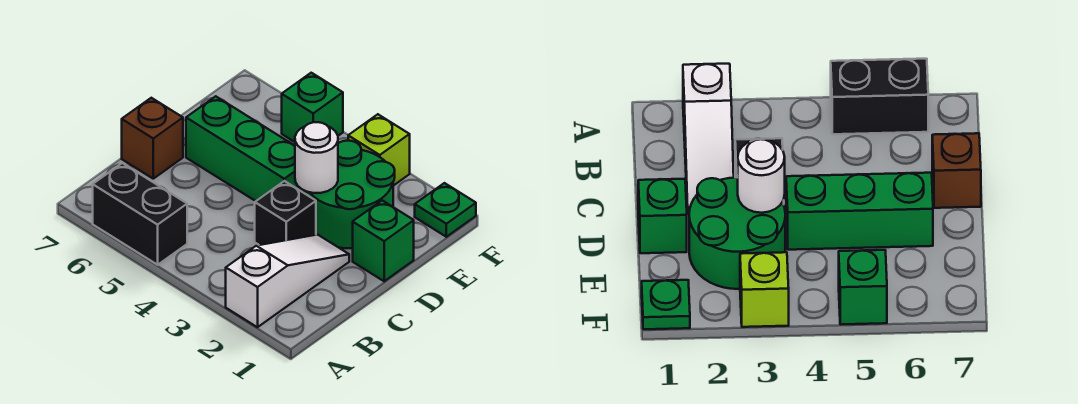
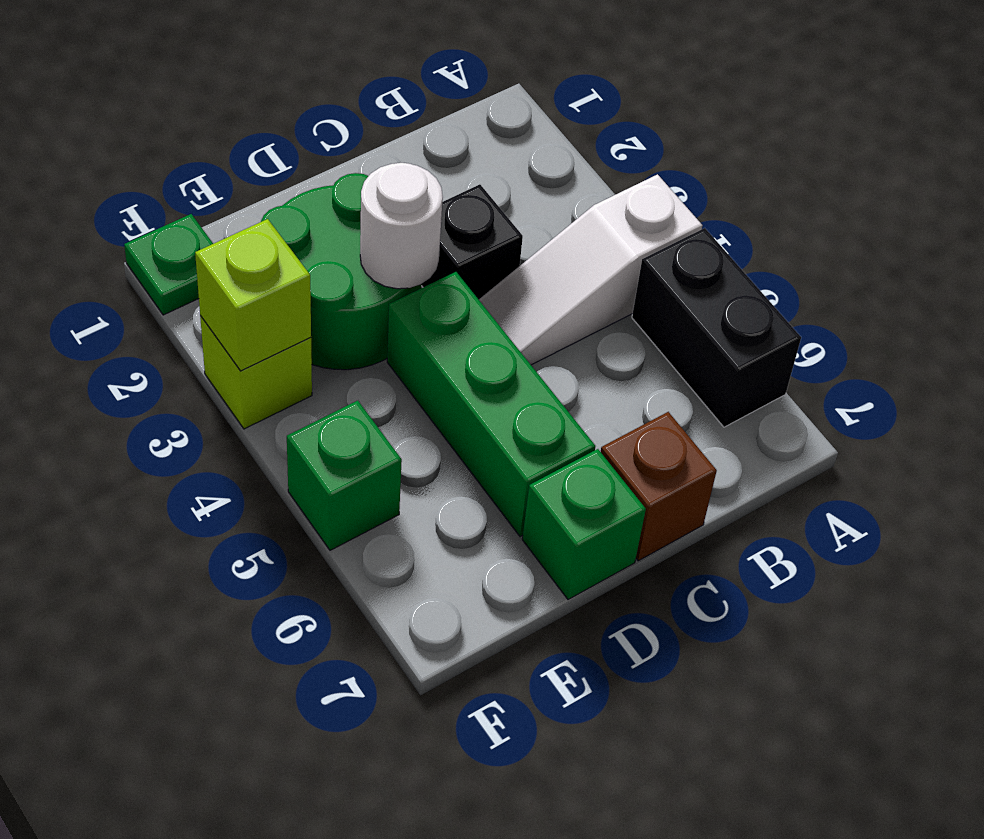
white 1x3 slope [226,235,349,327] -> white 1x3 slope moved to [479,174,702,365]
green 1x1 brick [353,200,414,281] -> green 1x1 brick moved to [522,449,646,600]
none -> lime 1x1 brick [195,219,311,371]

